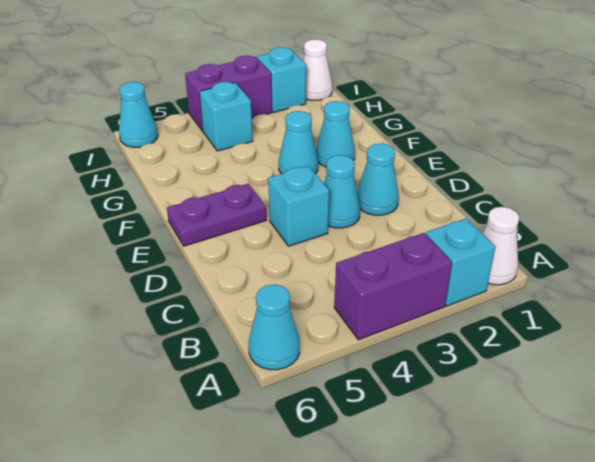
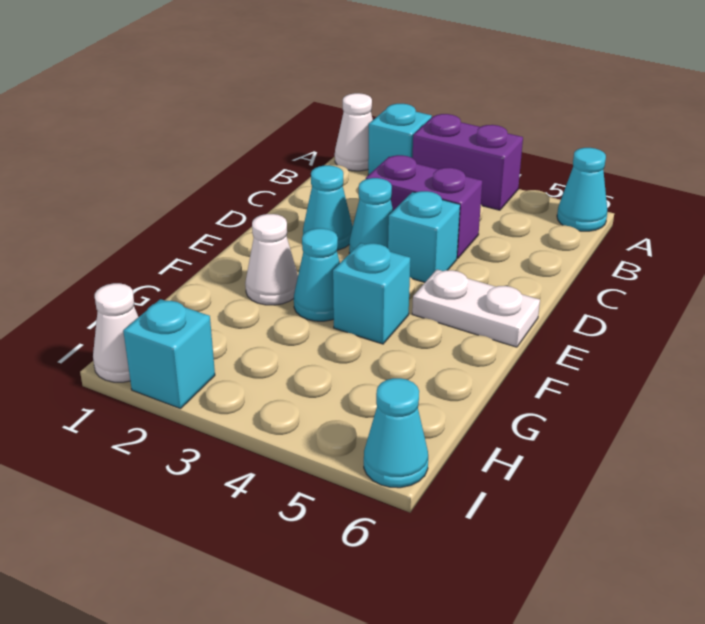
purple 1x2 plate [167,184,267,246] -> white 1x2 plate [412,270,540,347]
cyan 1x1 cone [316,101,355,167] -> white 1x1 cone [245,214,298,305]
cyan 1x1 brick [200,82,253,151] -> cyan 1x1 brick moved to [333,243,410,344]
purple 1x2 brick [185,56,272,131] -> purple 1x2 brick moved to [366,155,482,259]

